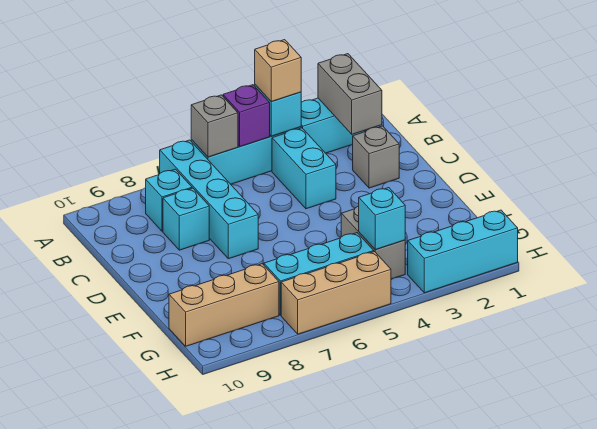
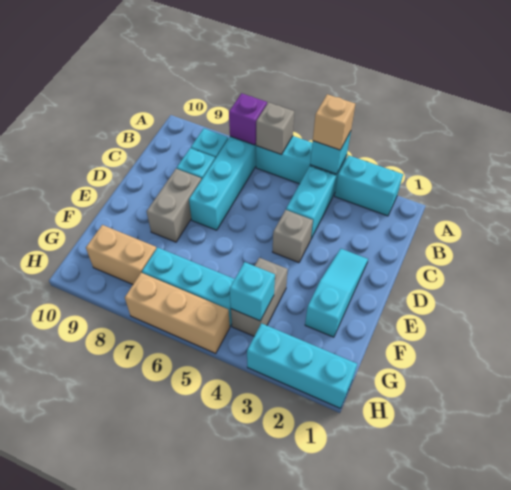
grey 1x2 brick [318,54,382,134] -> grey 1x2 brick moved to [147,169,201,242]
purple 1x1 brick [223,85,270,147] -> purple 1x1 brick moved to [229,93,267,145]
grey 1x1 brick [353,126,399,188] -> grey 1x1 brick moved to [273,210,313,263]
none -> cyan 1x3 slope [305,249,368,337]
tan 1x3 brick [169,264,279,346] -> tan 1x2 brick [86,225,156,284]

